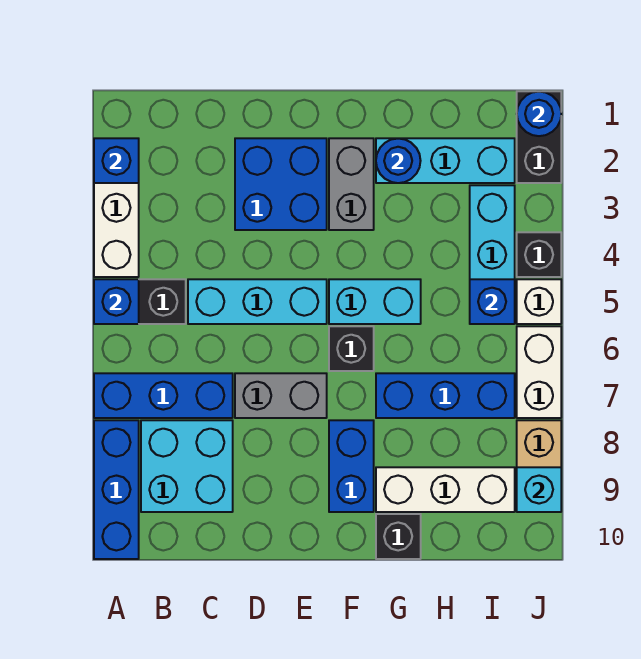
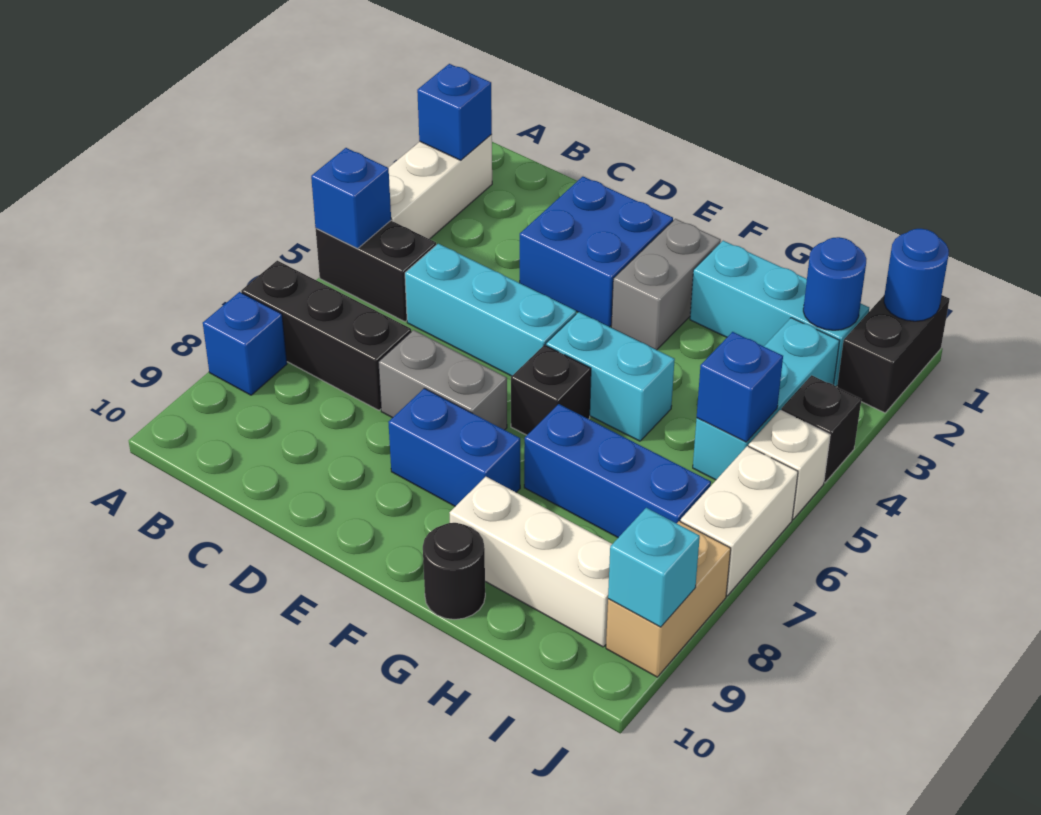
blue 1x3 brick [94,373,233,418] -> black 1x3 brick [241,261,411,410]
blue 1x3 brick [94,420,139,559] -> blue 1x1 brick [203,292,287,395]
cyan 2x2 brick [141,420,233,512] -> none
blue 1x2 brick [329,420,374,512] -> blue 1x2 brick turned to [388,388,520,506]
blue 1x1 round brick [376,138,421,183] -> blue 1x1 round brick moved to [803,237,866,330]
black 1x1 brick [376,514,421,559] -> black 1x1 round brick [423,523,485,620]

